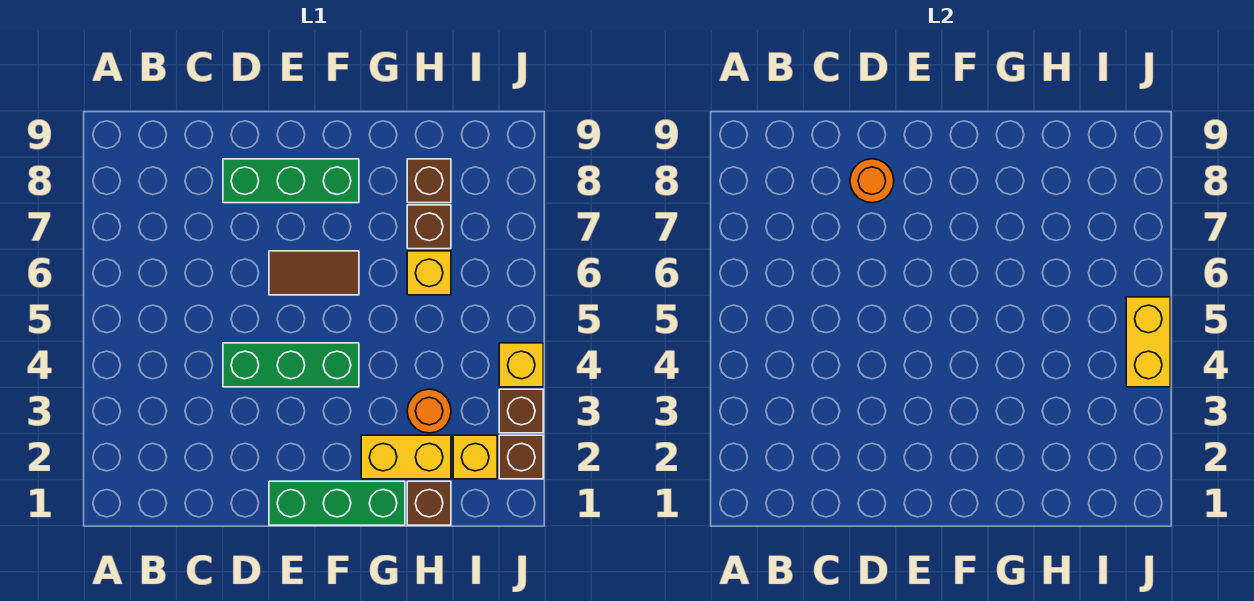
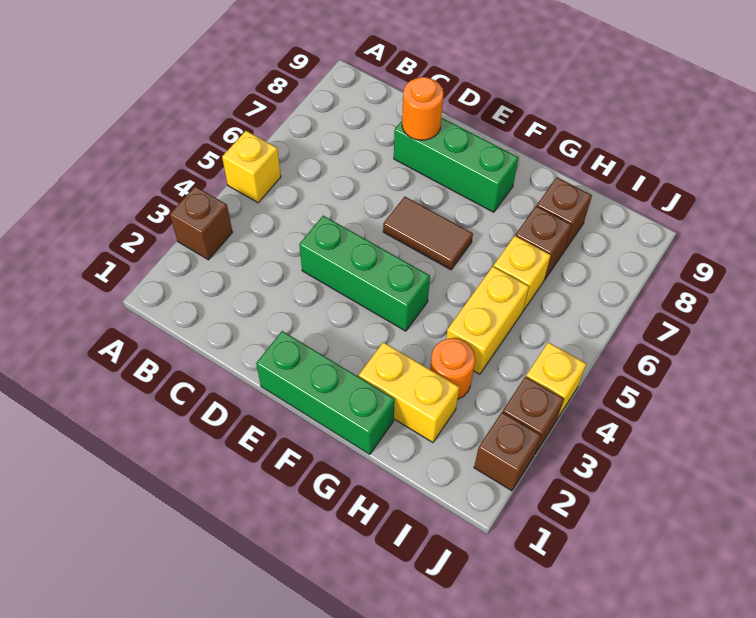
brown 1x1 brick [407,481,451,525] -> brown 1x1 brick moved to [170,186,233,260]
yellow 1x1 brick [453,435,497,479] -> yellow 1x1 brick moved to [222,131,281,203]
yellow 1x2 brick [1126,297,1170,387] -> yellow 1x2 brick moved to [446,267,529,374]

